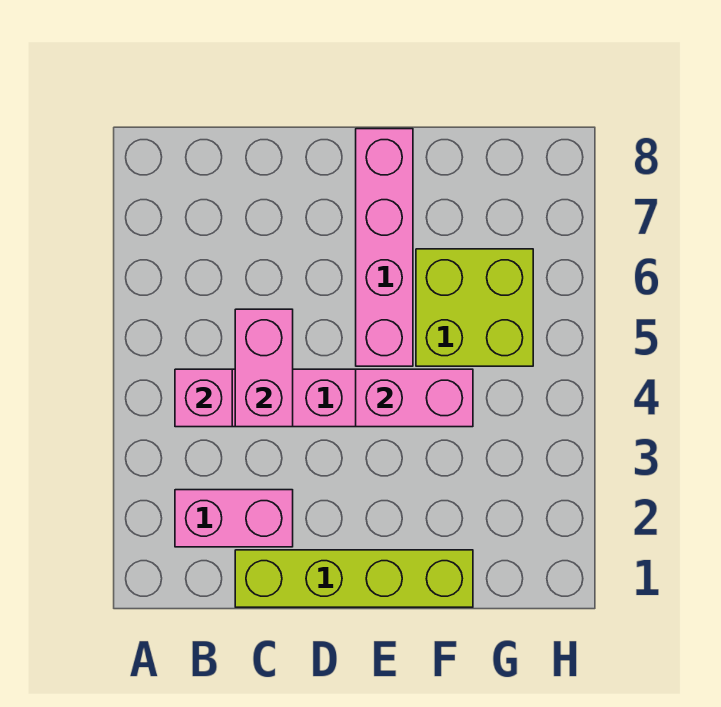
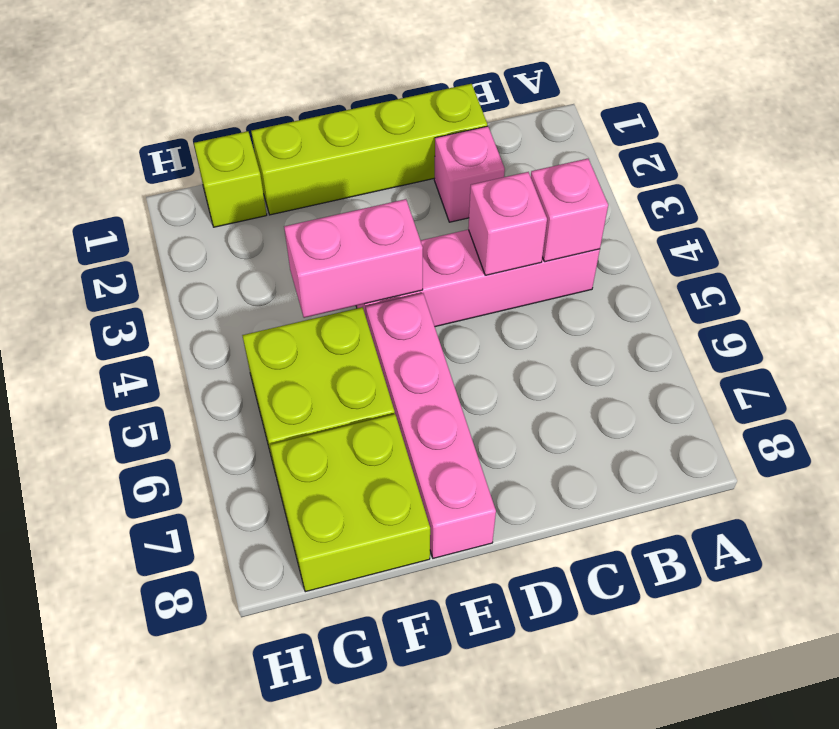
pink 1x2 brick [175,490,293,547] -> pink 1x1 brick [434,126,505,222]
pink 1x2 brick [235,309,293,427] -> pink 1x1 brick [468,172,547,275]
none -> lime 2x2 brick [270,414,430,592]
none -> lime 1x1 brick [194,131,267,227]

